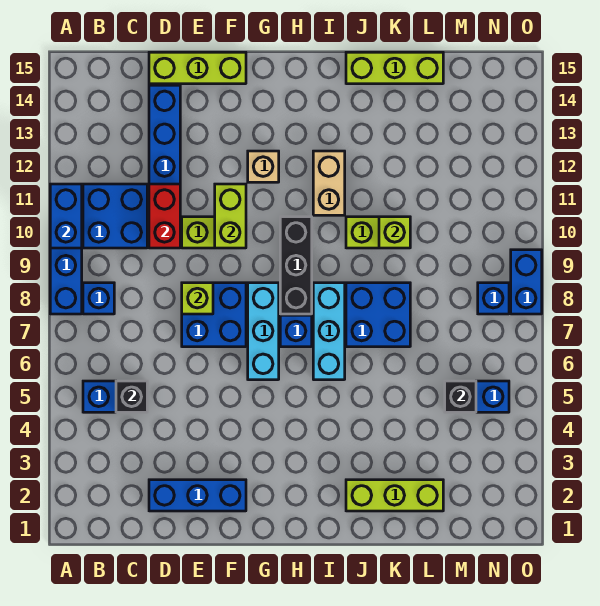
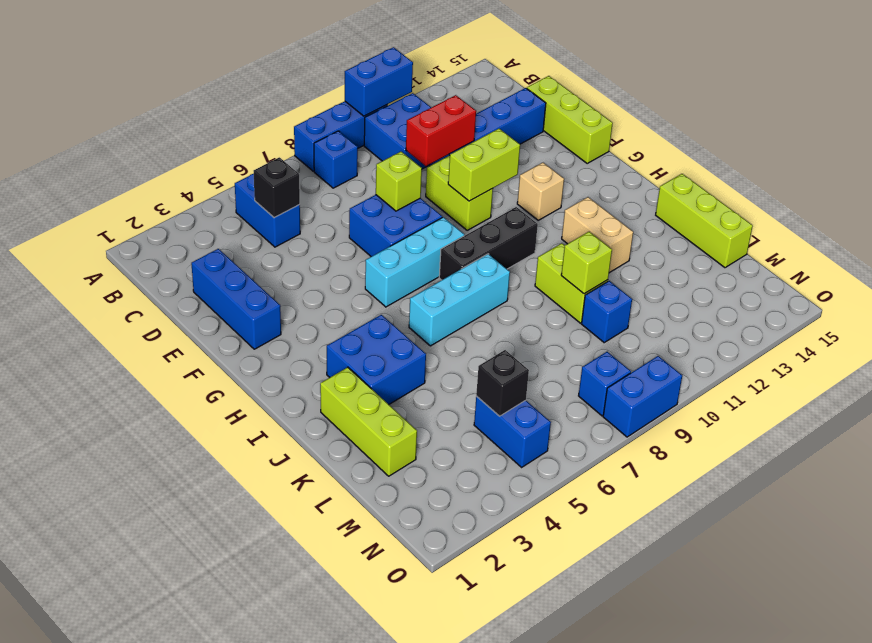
blue 1x1 brick [280,315,312,347] -> blue 1x1 brick moved to [582,281,632,342]
tan 1x2 brick [313,151,345,215] -> tan 1x2 brick turned to [562,197,633,273]
blue 2x2 brick [346,283,410,347] -> blue 2x2 brick moved to [327,315,426,404]

